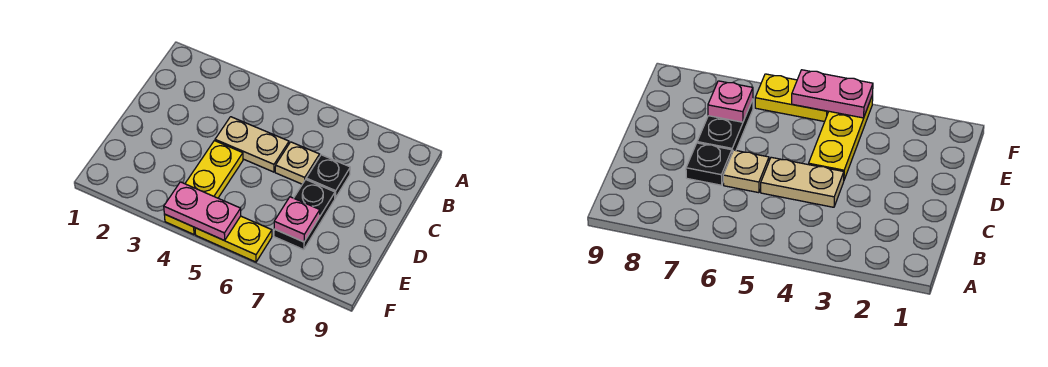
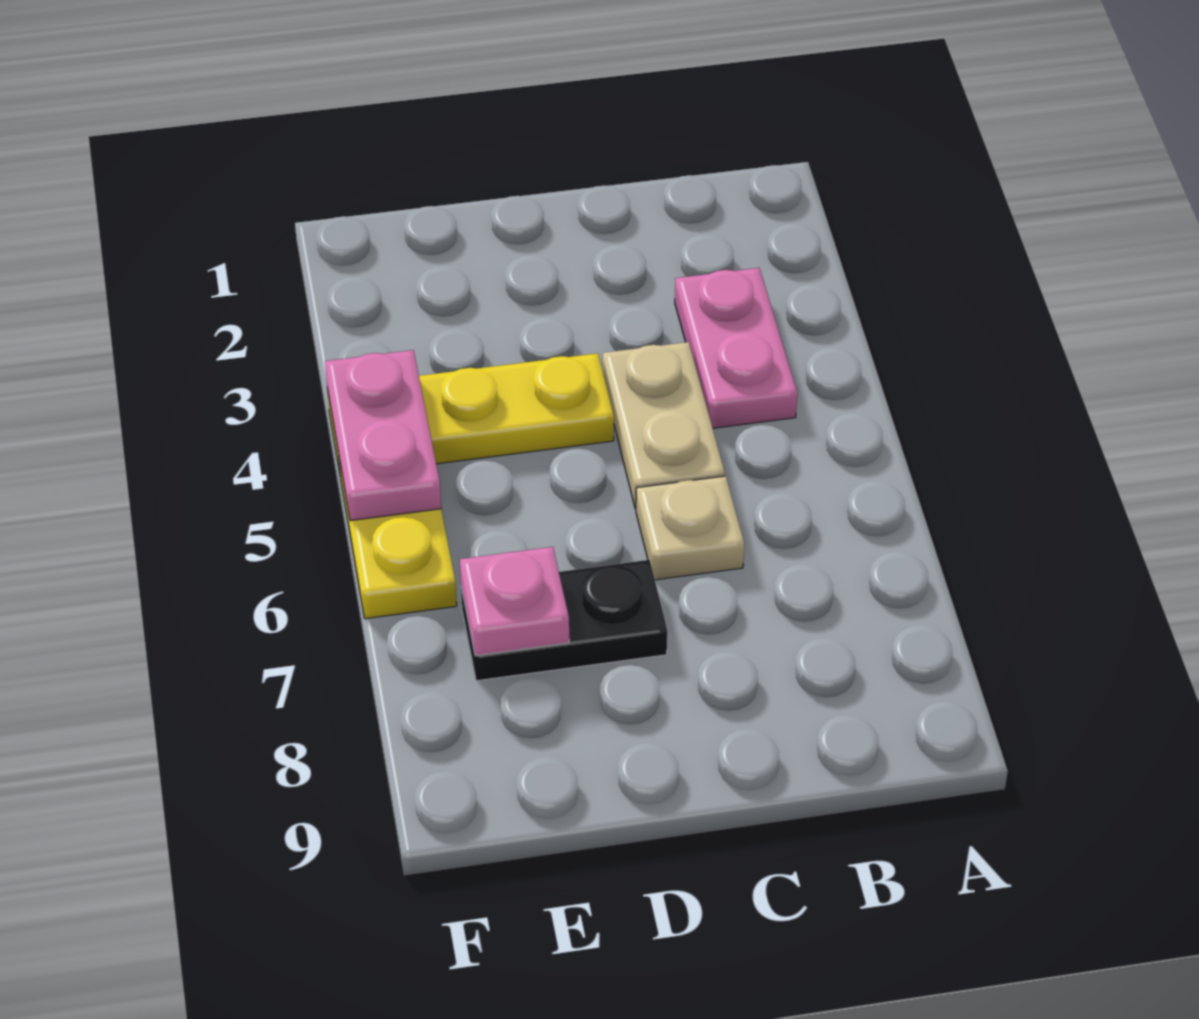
none -> pink 1x2 plate [675,268,798,428]
black 1x1 plate [306,155,350,198] -> none

